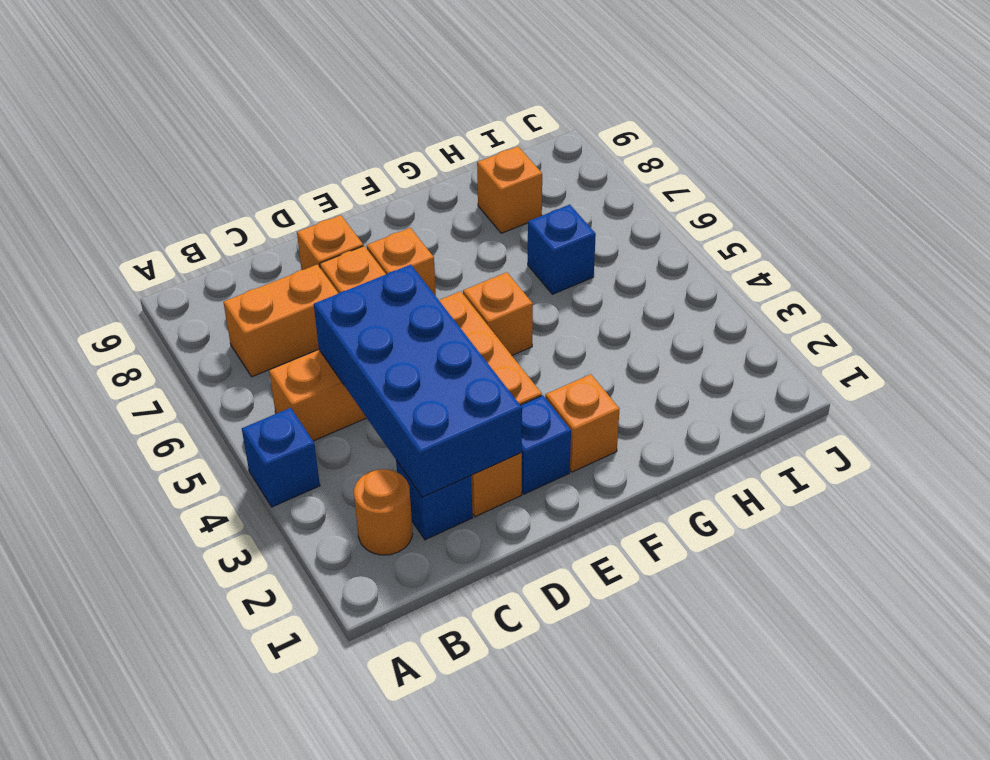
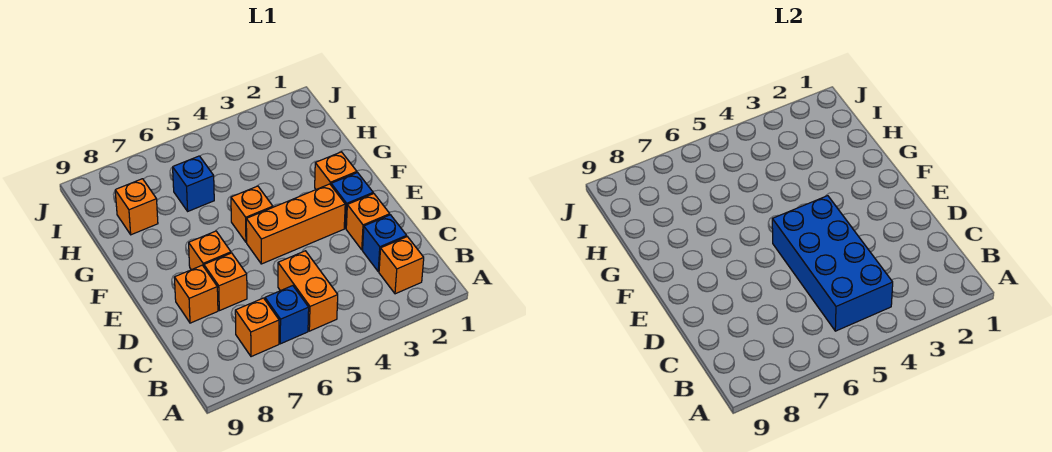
blue 1x1 brick [242,408,320,507] -> blue 1x1 brick moved to [265,286,309,344]
orange 1x1 round brick [354,469,413,555] -> orange 1x1 brick [379,237,424,294]
orange 1x2 brick [223,265,338,377] -> orange 1x1 brick [235,298,279,357]
blue 2x4 brick [314,265,522,497] -> blue 2x4 brick turned to [772,196,893,331]

